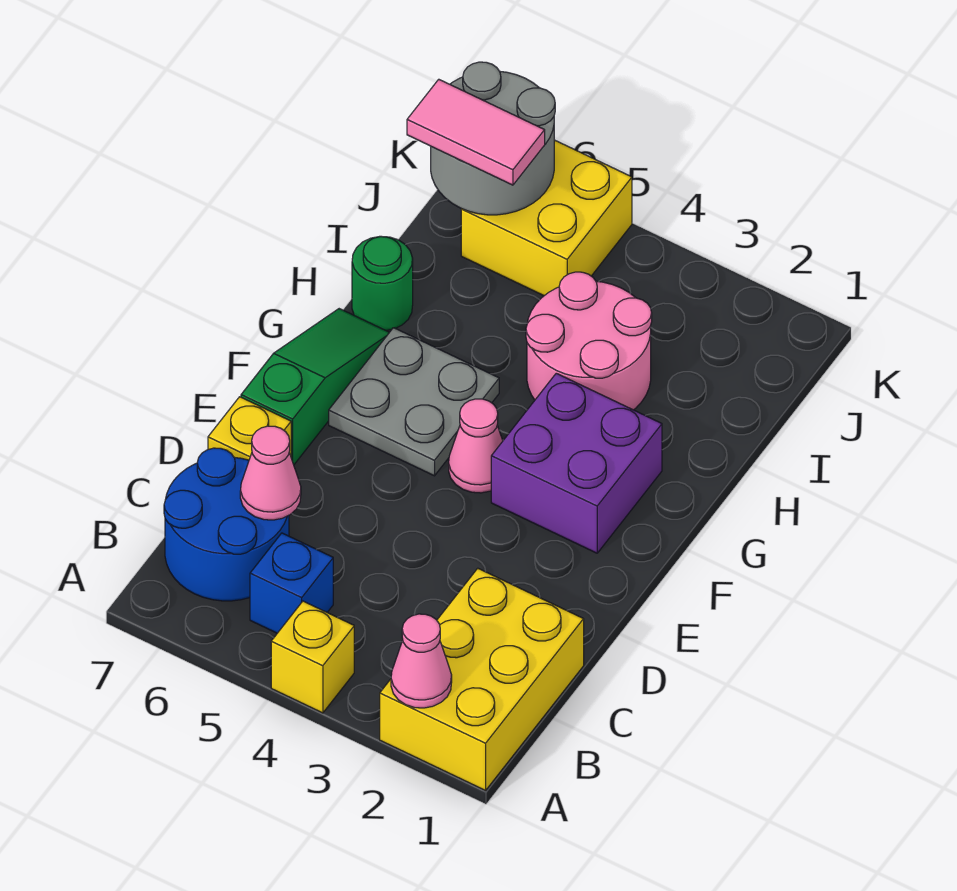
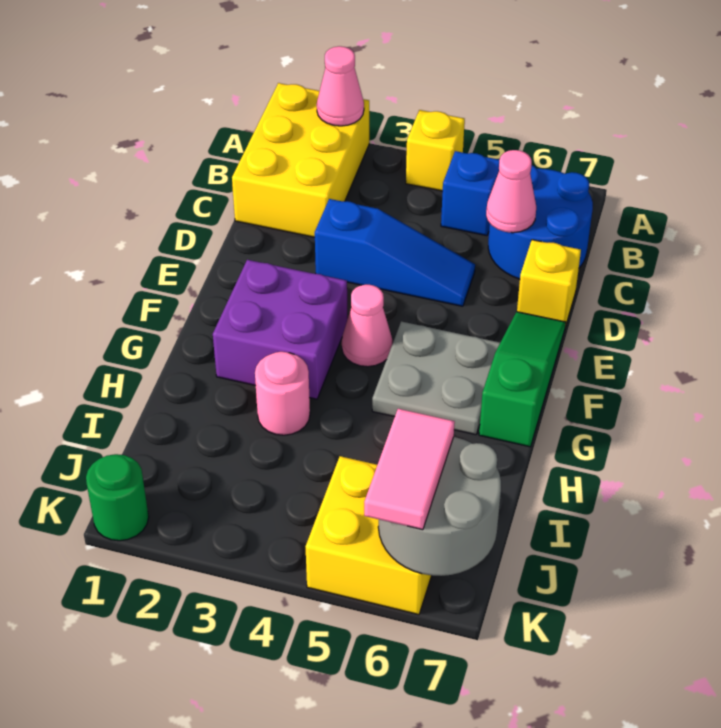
none -> blue 1x3 slope [315,199,475,306]
green 1x3 slope [241,309,389,465] -> green 1x3 slope turned to [479,312,566,447]
pink 2x2 round brick [526,272,652,410] -> pink 1x1 round brick [255,352,310,435]
green 1x1 round brick [352,236,413,330] -> green 1x1 round brick moved to [86,454,149,541]
pink 1x2 tile [407,79,545,185] -> pink 1x2 tile turned to [364,409,455,530]

